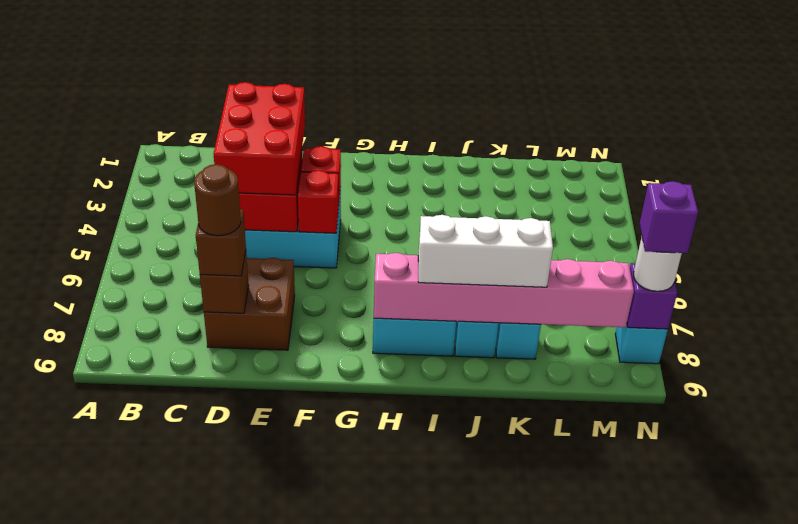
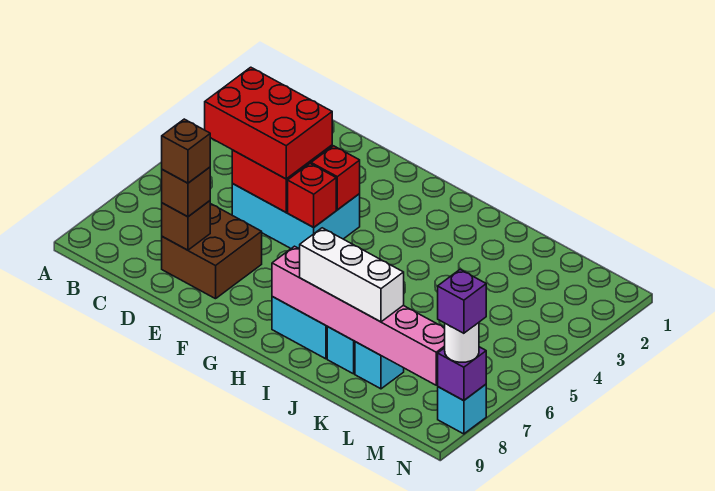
red 2x3 brick [214,82,305,195] -> red 2x3 brick turned to [205,67,332,179]
brown 1x1 round brick [194,164,241,236] -> brown 1x1 brick [162,119,210,183]

